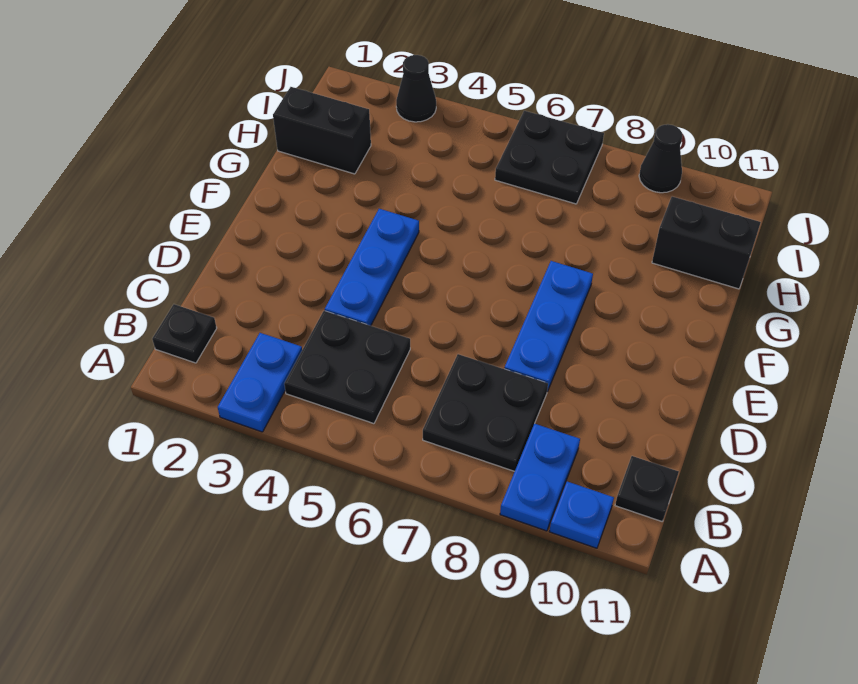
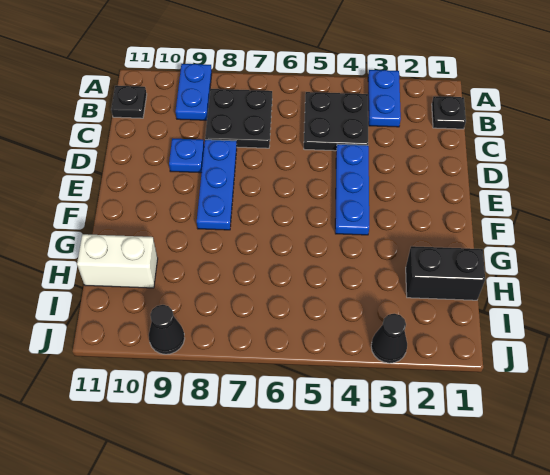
blue 1x1 plate [549,482,614,548] -> blue 1x1 plate moved to [169,139,204,173]
black 1x2 brick [652,197,761,289] -> white 1x2 brick [77,234,158,288]
black 2x2 plate [495,111,604,204] -> none

